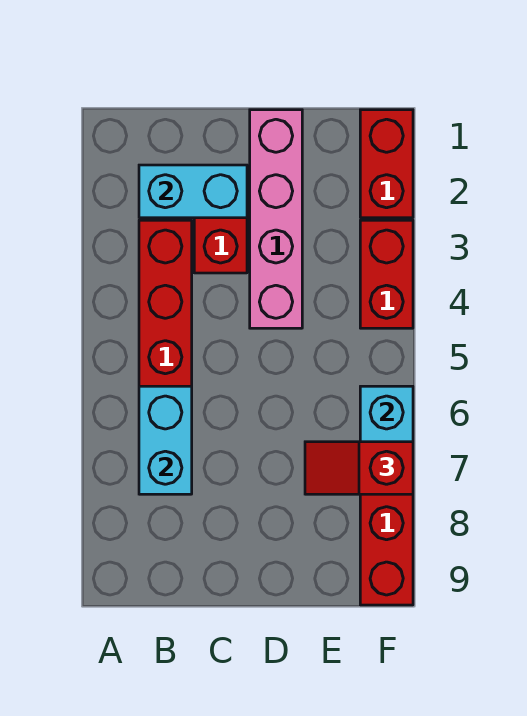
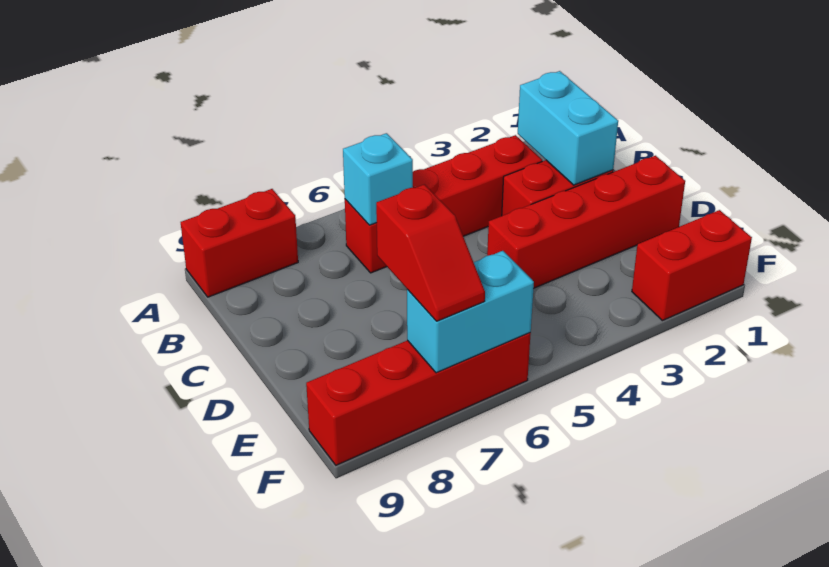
cyan 1x2 brick [139,386,192,494] -> cyan 1x1 brick [343,133,413,225]
pink 1x4 brick [250,110,302,328] -> red 1x4 brick [487,156,685,288]
red 1x2 slope [305,442,413,494] -> red 1x2 slope turned to [376,184,485,321]
red 1x2 brick [360,220,413,328] -> red 1x2 brick moved to [181,189,298,297]

